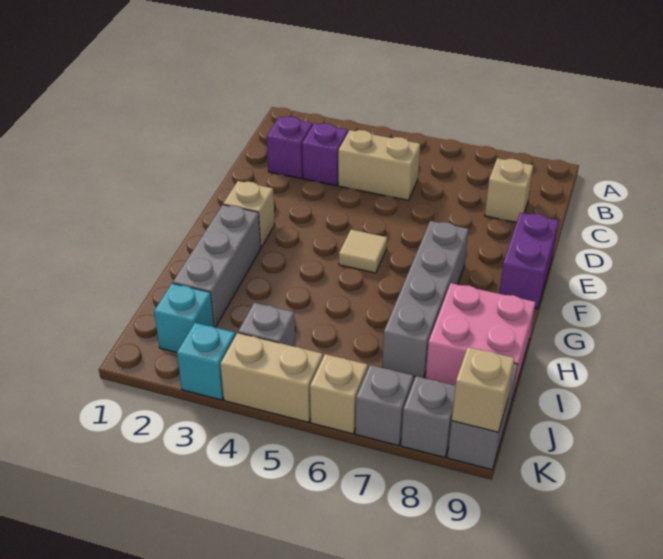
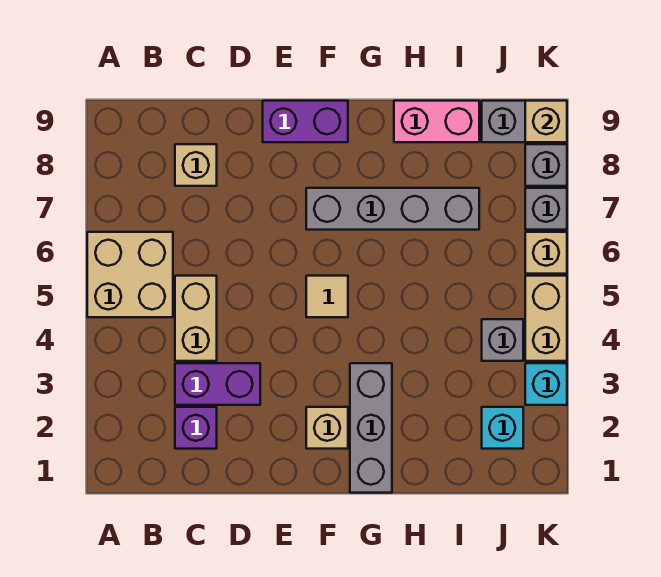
none -> tan 2x2 brick [87,232,173,317]
purple 1x1 brick [302,123,348,186] -> purple 1x2 brick [175,363,260,405]
grey 1x3 brick [173,205,261,327] -> grey 1x3 brick turned to [350,363,392,493]
pink 2x2 brick [426,283,536,398] -> pink 1x2 brick [394,101,479,142]

